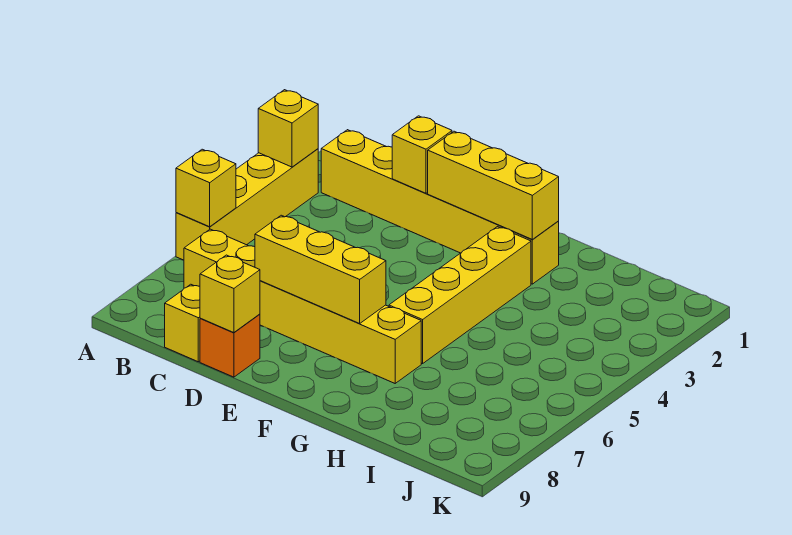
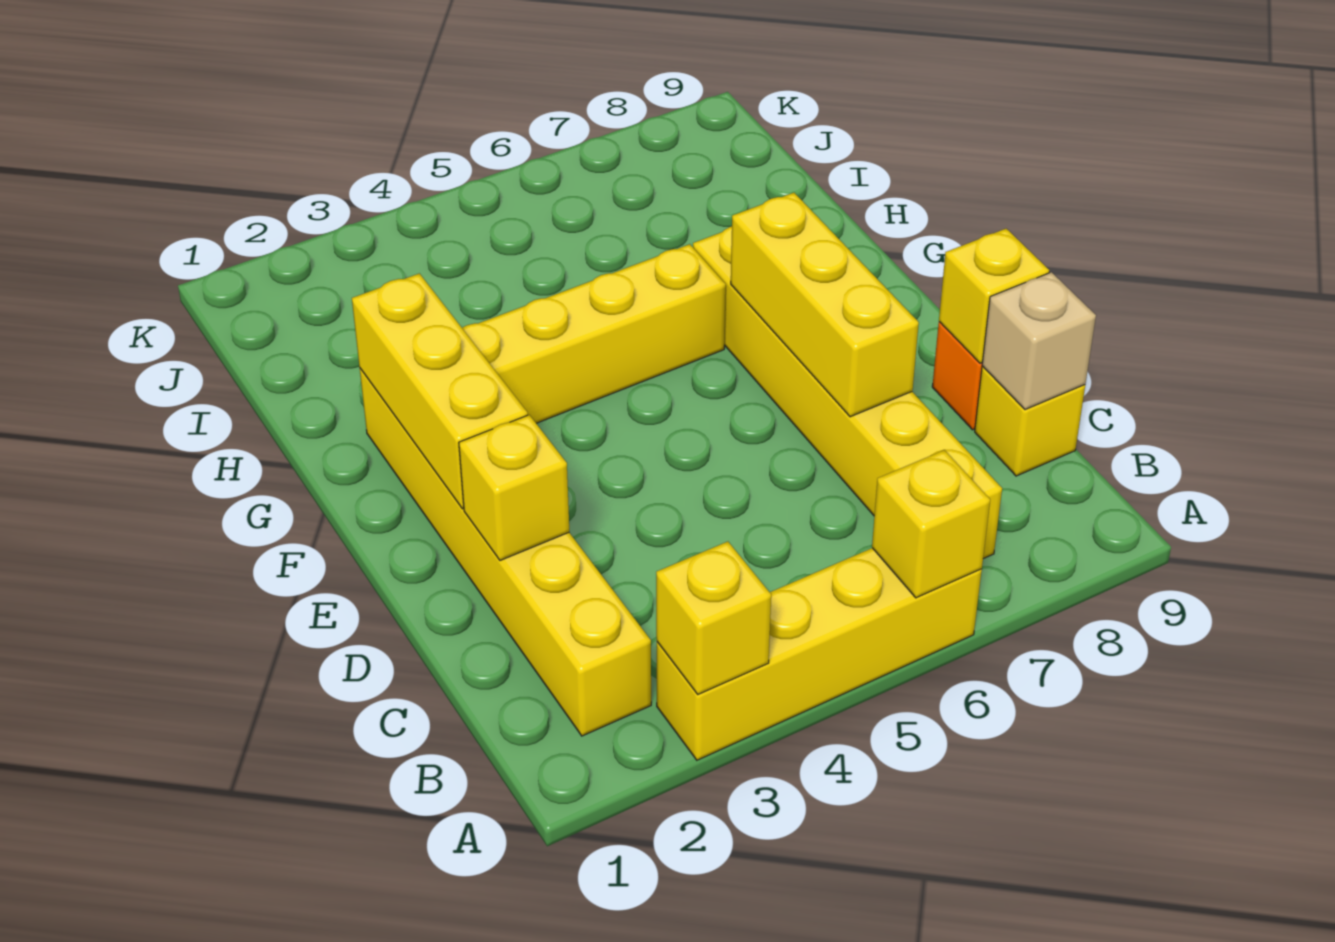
none -> tan 1x1 brick [982,272,1096,410]

